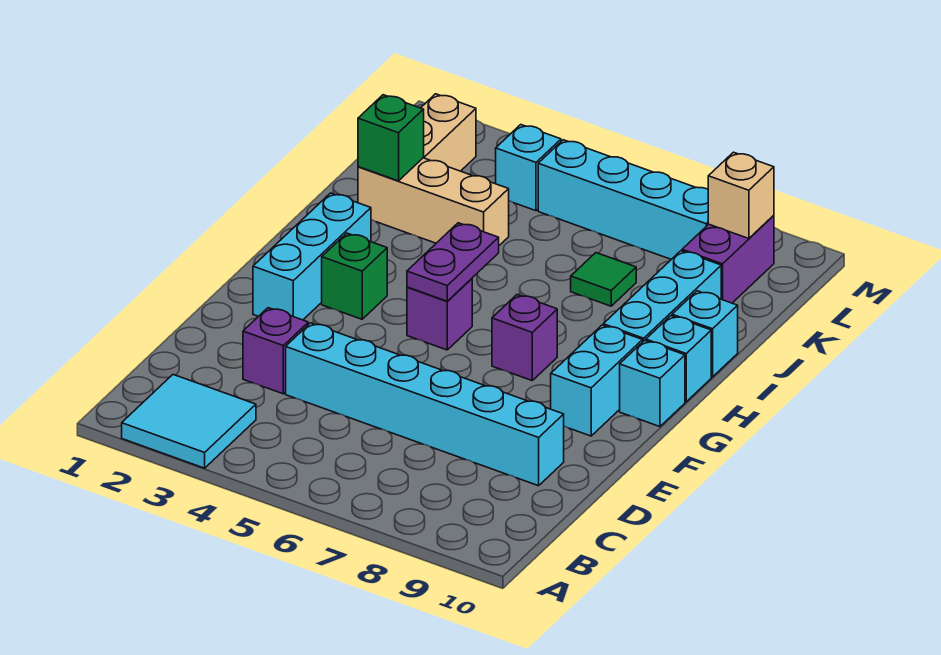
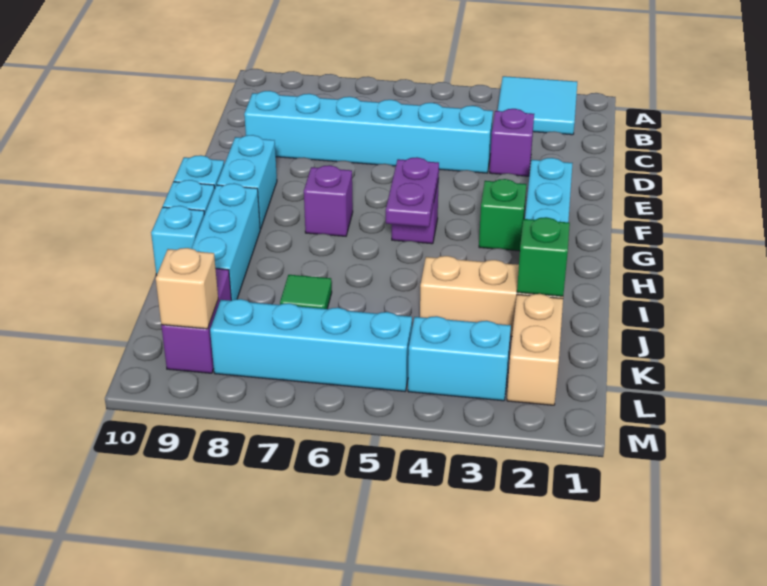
cyan 1x1 brick [496,125,561,211] -> cyan 1x2 brick [408,316,511,401]

